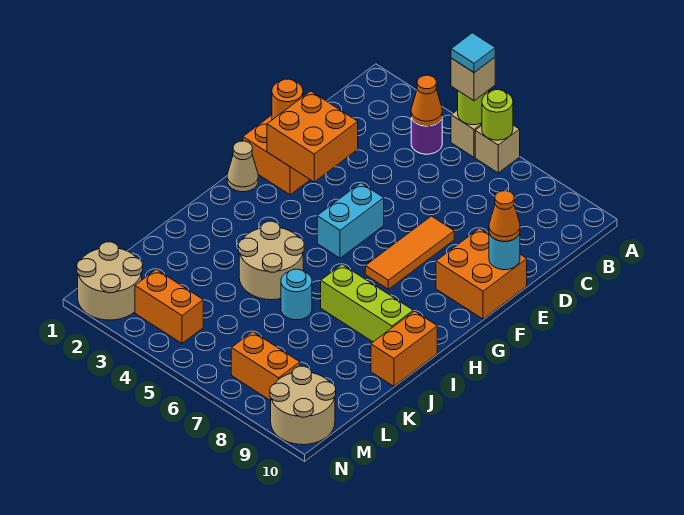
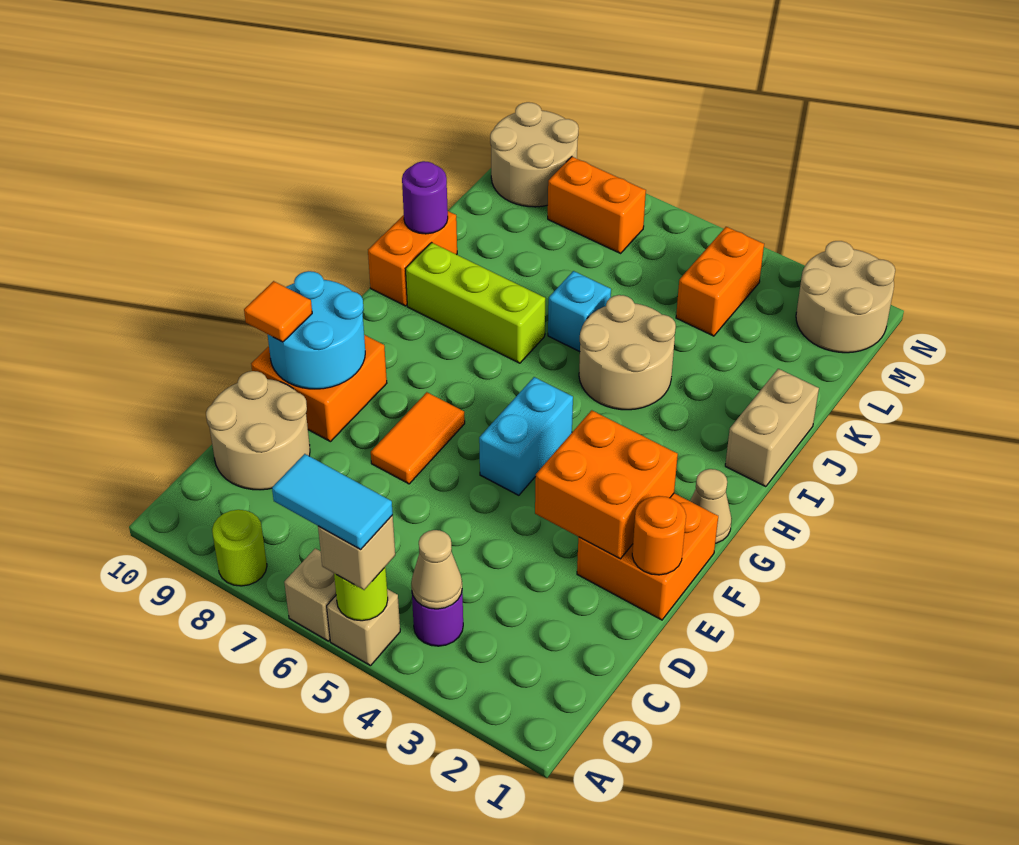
cyan 1x1 tile [451,33,495,72] -> cyan 1x2 tile [272,454,393,550]
lime 1x1 round brick [482,90,513,140] -> lime 1x1 round brick moved to [212,510,267,586]
orange 1x1 cone [411,75,442,126] -> tan 1x1 cone [411,530,462,609]
none -> tan 2x2 round brick [206,371,310,490]
orange 1x3 tile [365,216,454,289] -> orange 1x2 tile [371,392,465,484]
cyan 1x1 round brick [489,233,520,270] -> cyan 2x2 round brick [268,271,365,389]
orange 1x1 cone [489,191,520,241] -> orange 1x1 tile [244,281,312,342]
none -> tan 1x2 brick [725,369,819,487]
cyan 1x1 round brick [281,269,312,320] -> cyan 1x1 brick [548,271,611,352]
none -> purple 1x1 round brick [402,161,448,234]
orange 1x2 brick [135,270,203,343] -> orange 1x2 brick turned to [676,227,764,336]

